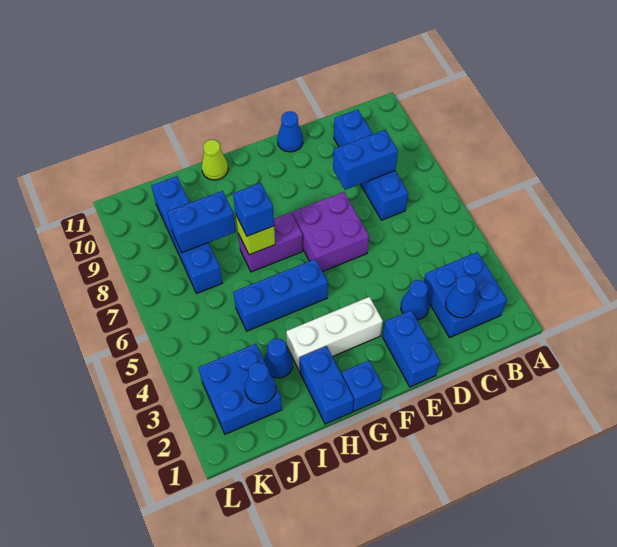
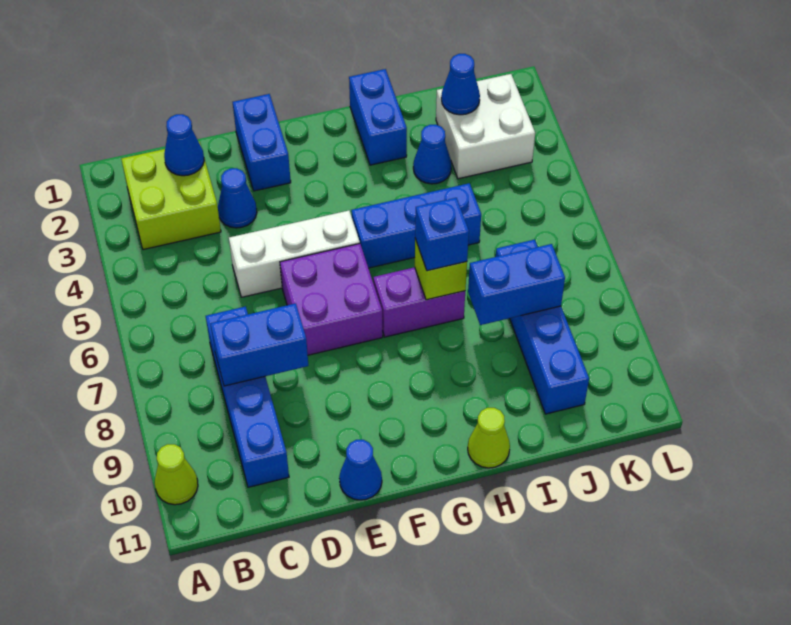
none -> lime 1x1 cone [155,444,198,505]
blue 2x2 brick [424,252,507,337] -> lime 2x2 brick [121,141,221,250]
white 1x3 brick [286,297,383,371] -> white 1x3 brick moved to [229,210,360,297]
blue 1x1 brick [342,361,383,411] -> none
blue 2x2 brick [198,344,282,434] -> white 2x2 brick [436,74,535,179]

